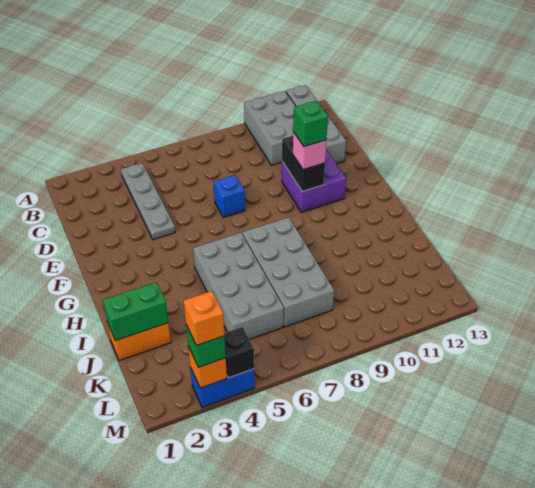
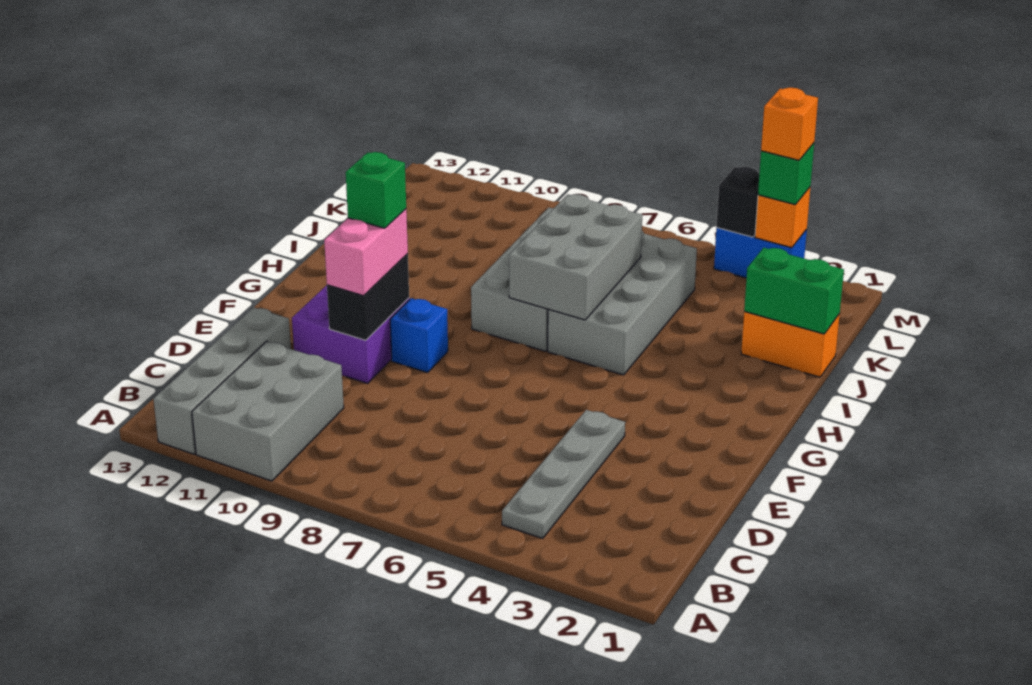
blue 1x1 brick [213,175,245,218] -> blue 1x1 brick moved to [390,298,448,373]
pink 1x1 brick [293,132,326,170] -> pink 1x2 brick [324,209,408,296]
none -> grey 2x3 brick [509,194,642,320]

